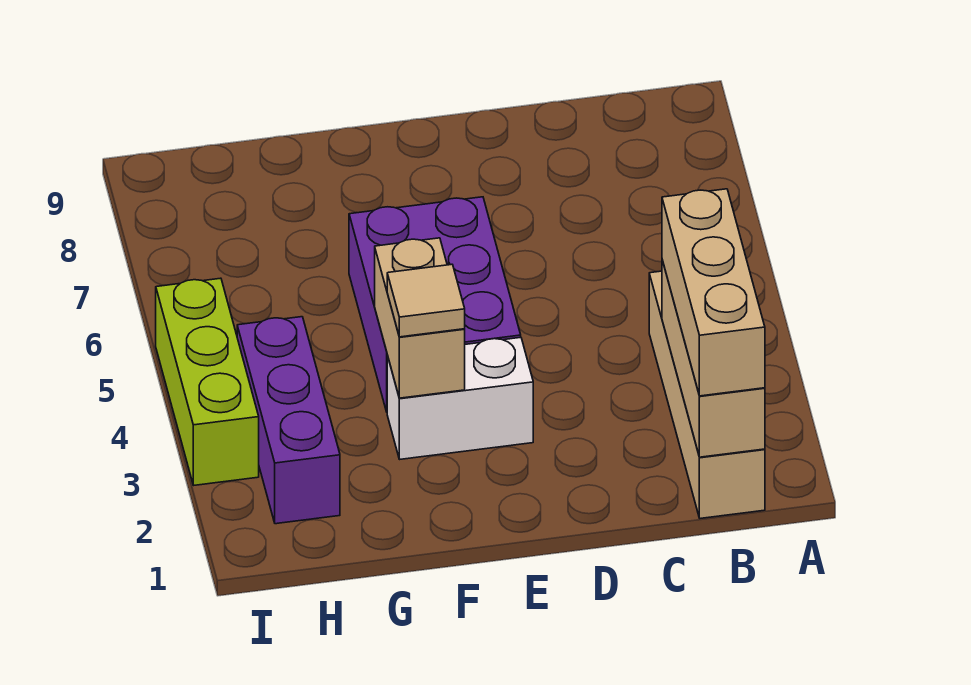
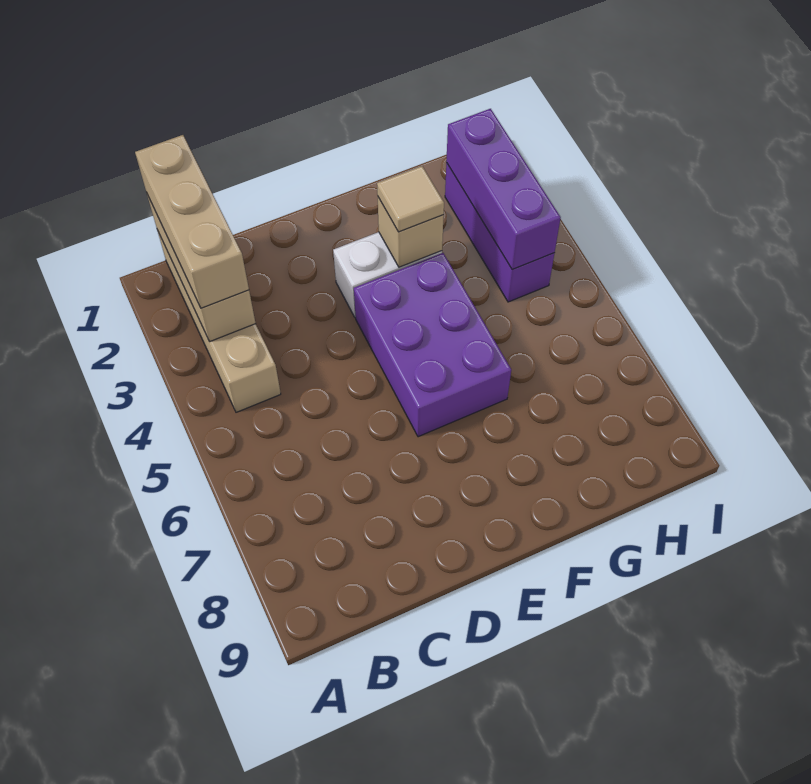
tan 1x2 brick [375,238,465,398] -> tan 1x1 brick [378,197,444,267]
none -> purple 1x3 brick [446,109,561,270]
lime 1x3 brick [156,278,259,485] -> none

